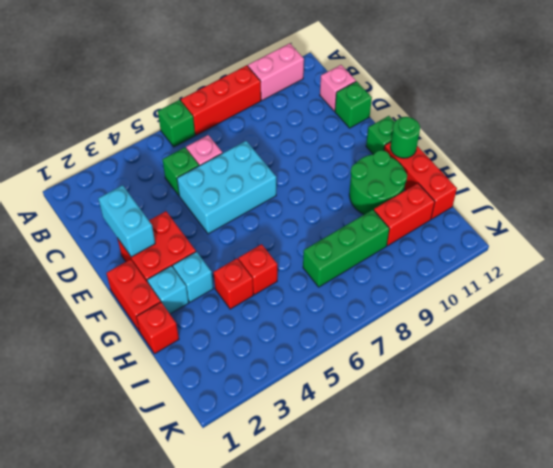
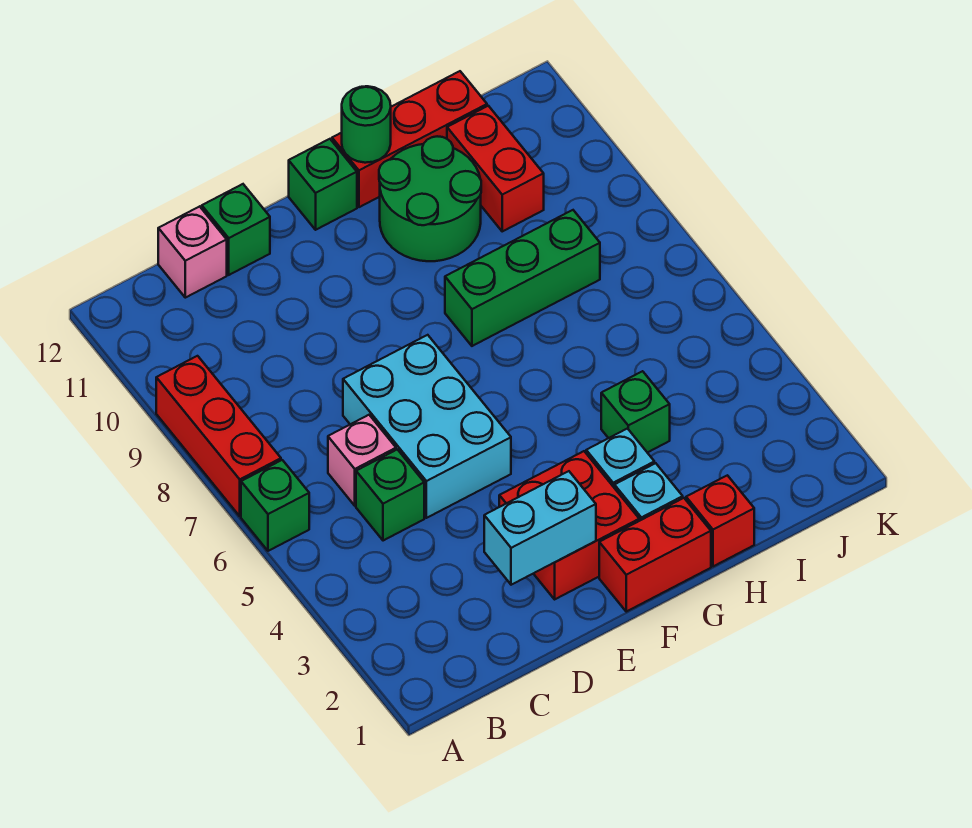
pink 1x2 brick [248,43,304,100] -> none
red 1x1 brick [214,259,253,309] -> green 1x1 brick [601,371,670,453]
red 1x1 brick [238,244,277,295] -> none
green 1x3 brick [303,210,389,287] -> green 1x3 brick turned to [445,210,600,346]

